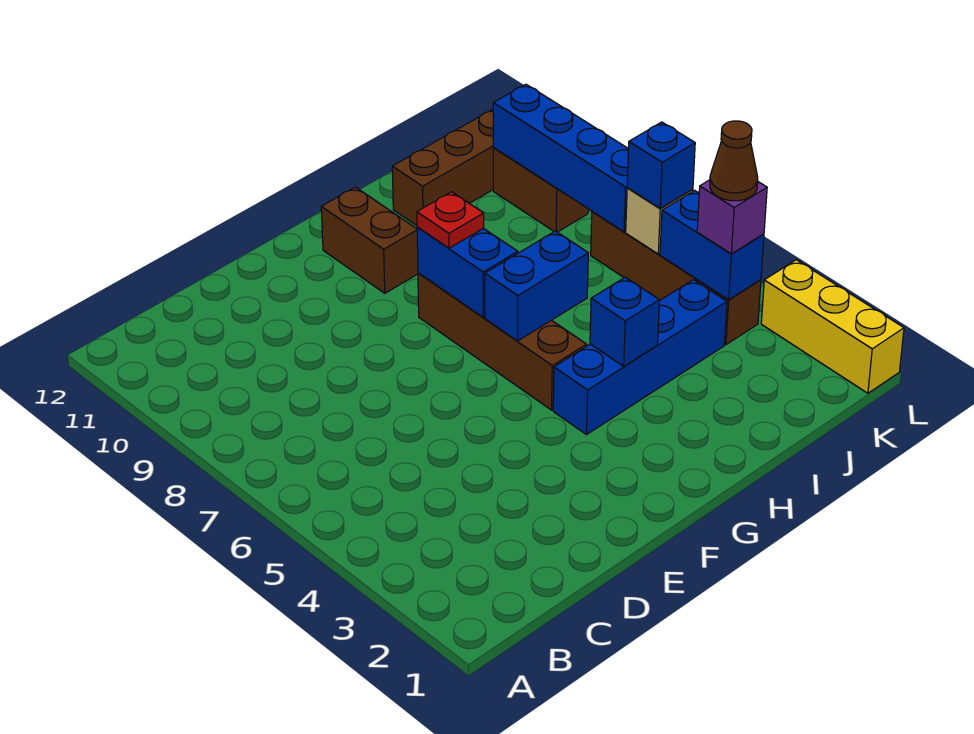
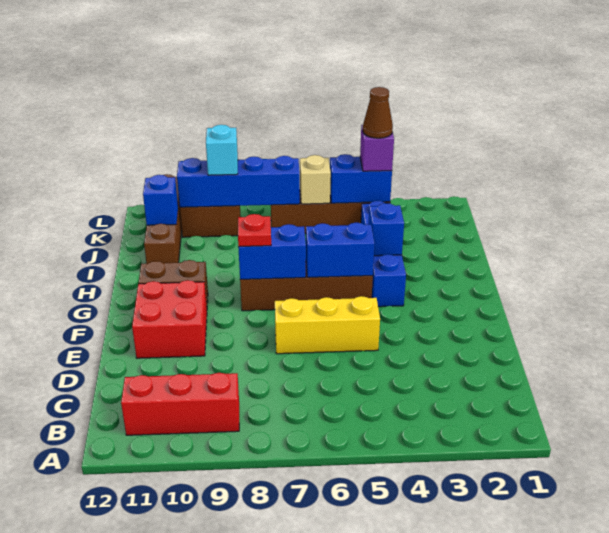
none -> red 1x3 brick [121,373,239,435]
none -> red 2x2 brick [132,280,207,358]
blue 1x2 brick [485,231,588,341] -> blue 1x2 brick turned to [306,223,375,277]
blue 1x1 brick [627,122,695,209] -> blue 1x1 brick moved to [143,175,178,225]
none -> cyan 1x1 brick [206,125,238,175]
yellow 1x3 brick [761,260,904,393] -> yellow 1x3 brick moved to [275,296,380,354]

